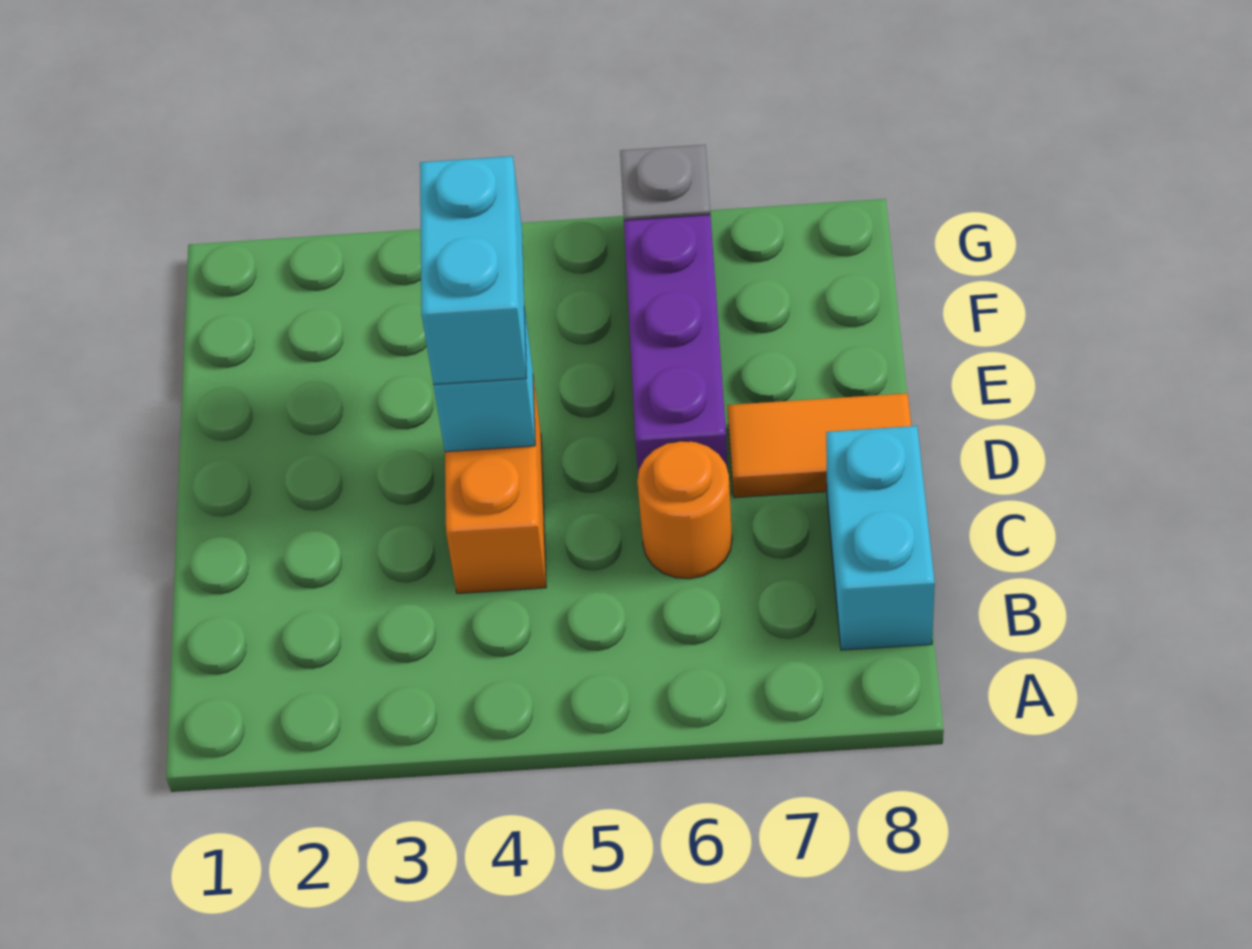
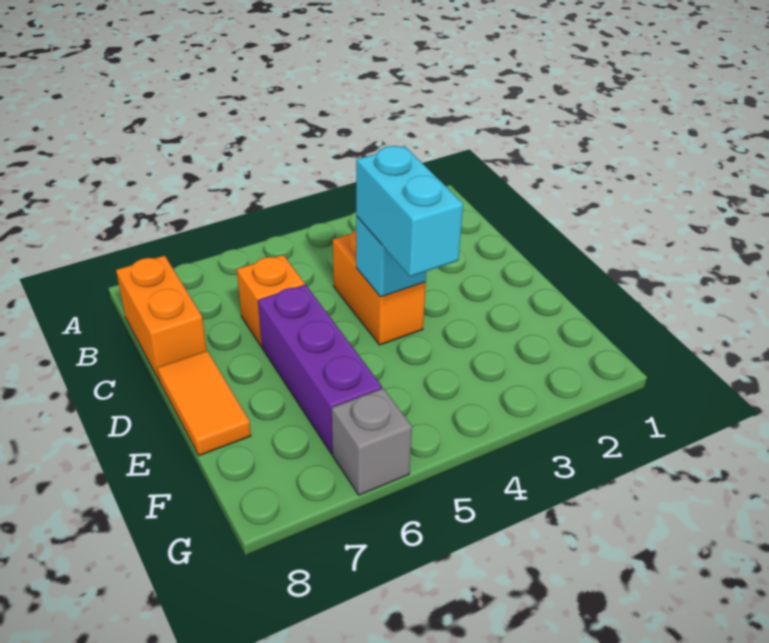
cyan 1x2 brick [826,426,935,650] -> orange 1x2 brick [116,255,207,381]
orange 1x1 round brick [637,441,732,579] -> orange 1x1 brick [237,255,305,346]
orange 1x2 tile [727,393,911,498] -> orange 1x2 tile turned to [157,351,251,456]

